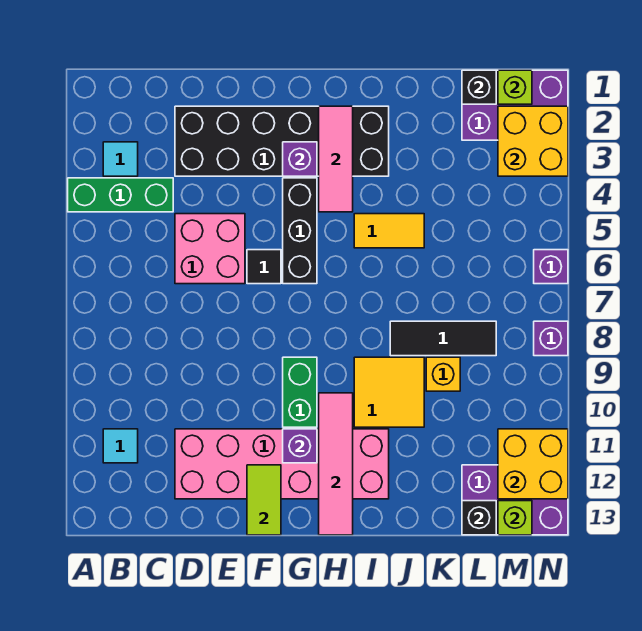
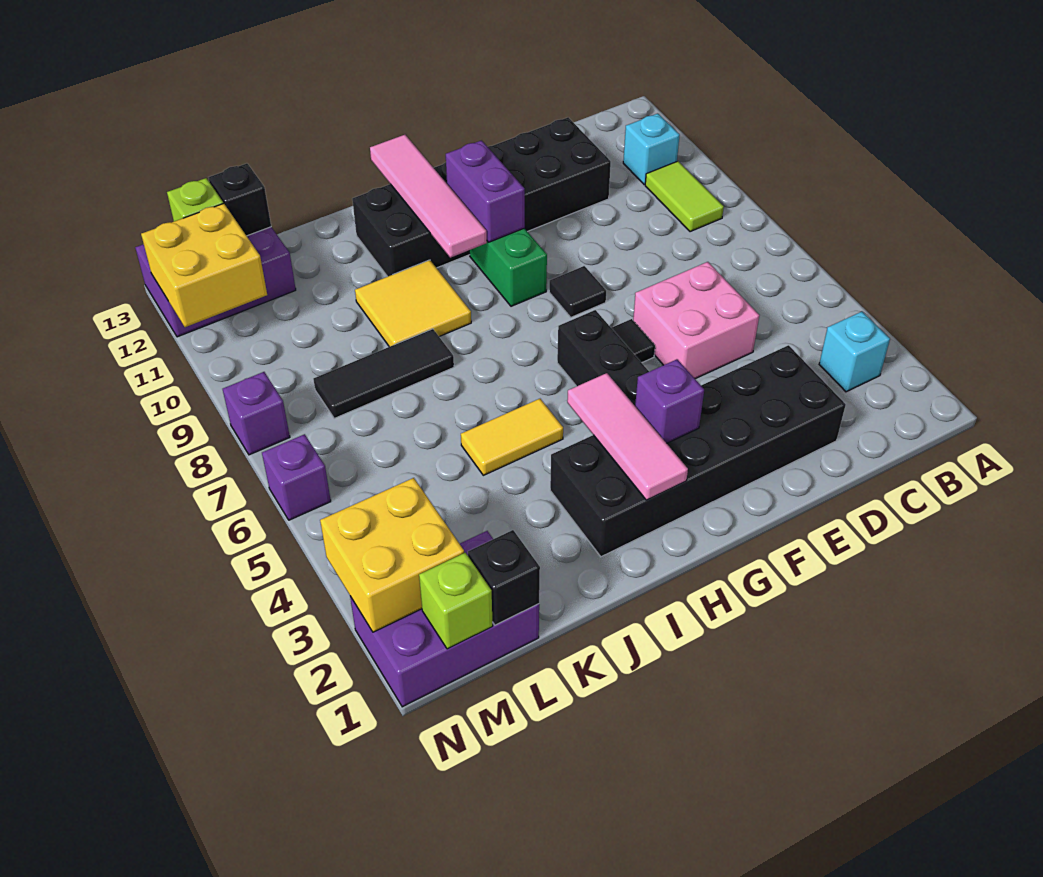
green 1x3 brick [68,178,173,212] -> none
cyan 1x1 tile [103,142,138,176] -> cyan 1x1 brick [819,312,890,392]
cyan 1x1 tile [103,429,138,463] -> cyan 1x1 brick [623,113,680,185]
pink 2x6 brick [175,429,389,499] -> black 2x6 brick [352,117,611,277]
none -> black 1x1 tile [549,266,606,317]
lime 1x2 tile [247,465,281,535] -> lime 1x2 tile moved to [645,161,724,232]
purple 1x1 brick [283,429,317,463] -> purple 1x2 brick [446,140,525,242]
yellow 1x1 brick [426,357,460,391] -> none

